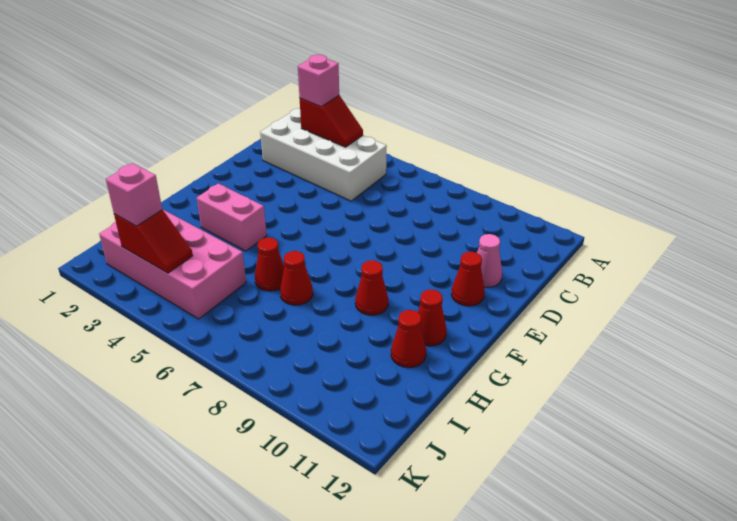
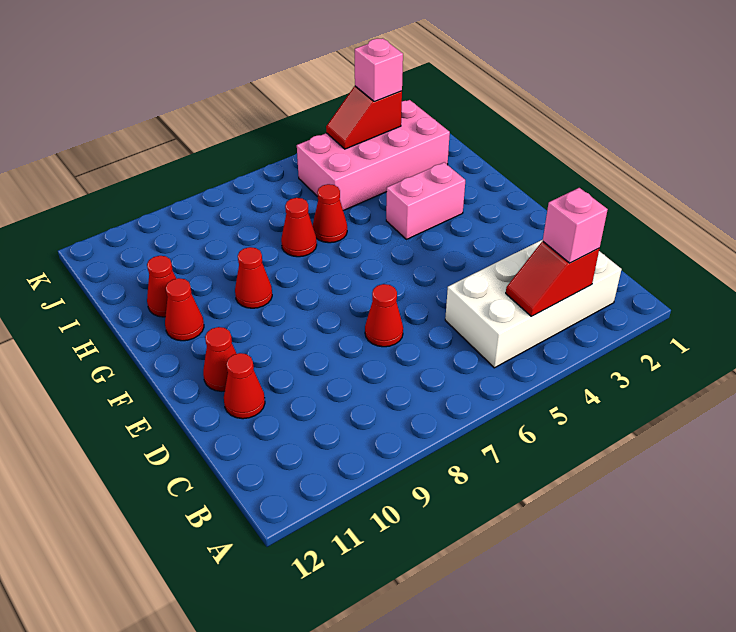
none -> red 1x1 cone [365,284,403,347]
pink 1x1 cone [477,234,502,287] -> red 1x1 cone [224,353,265,419]

